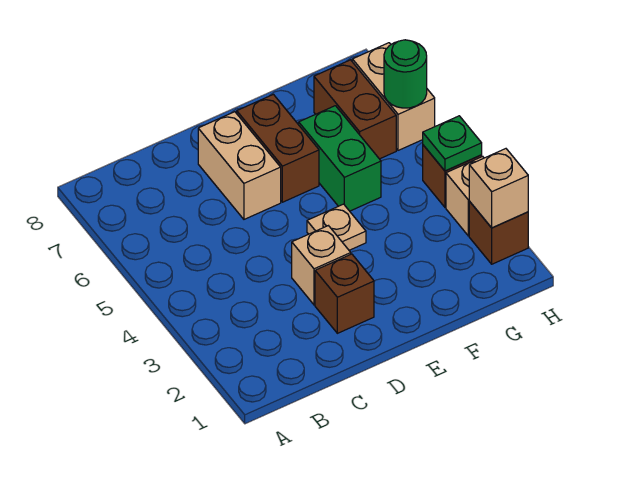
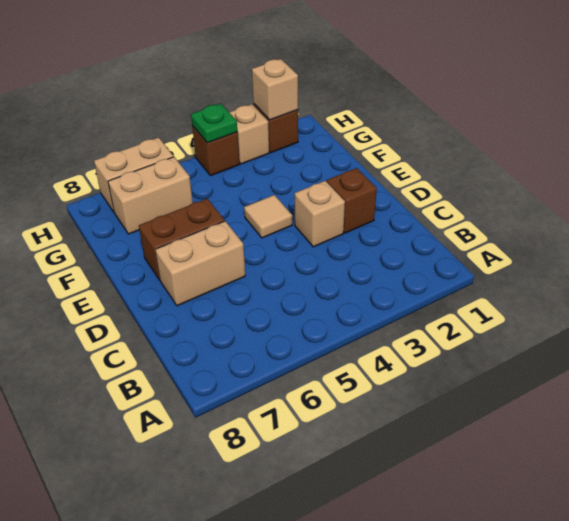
tan 1x1 plate [307,204,366,250] -> tan 1x1 tile [244,195,292,238]
green 1x2 brick [299,106,381,211] -> none
brown 1x2 brick [314,60,396,159] -> tan 1x2 brick [108,157,193,234]
green 1x1 round brick [384,40,427,108] -> none

